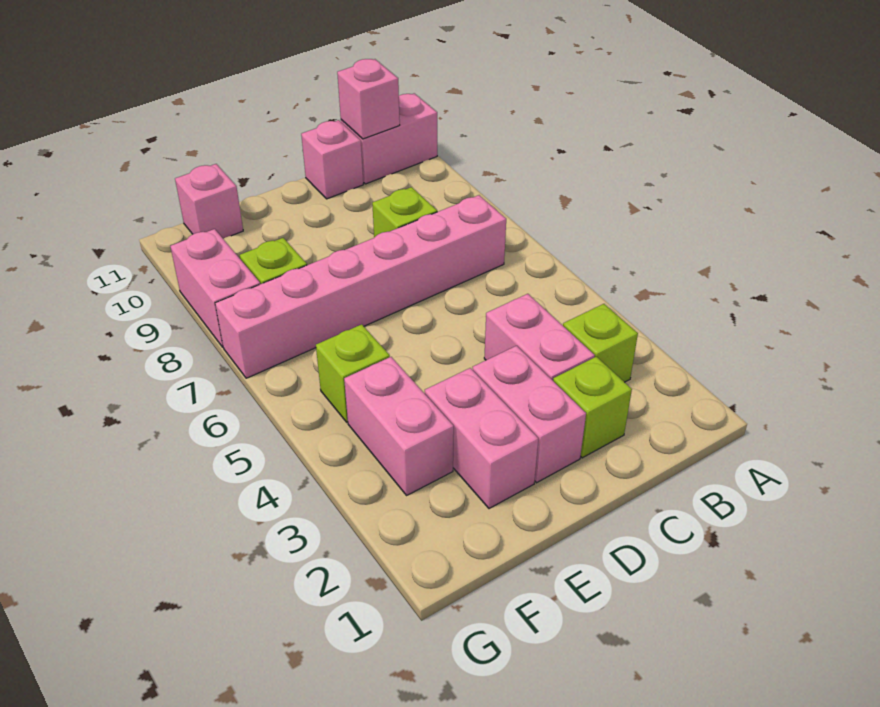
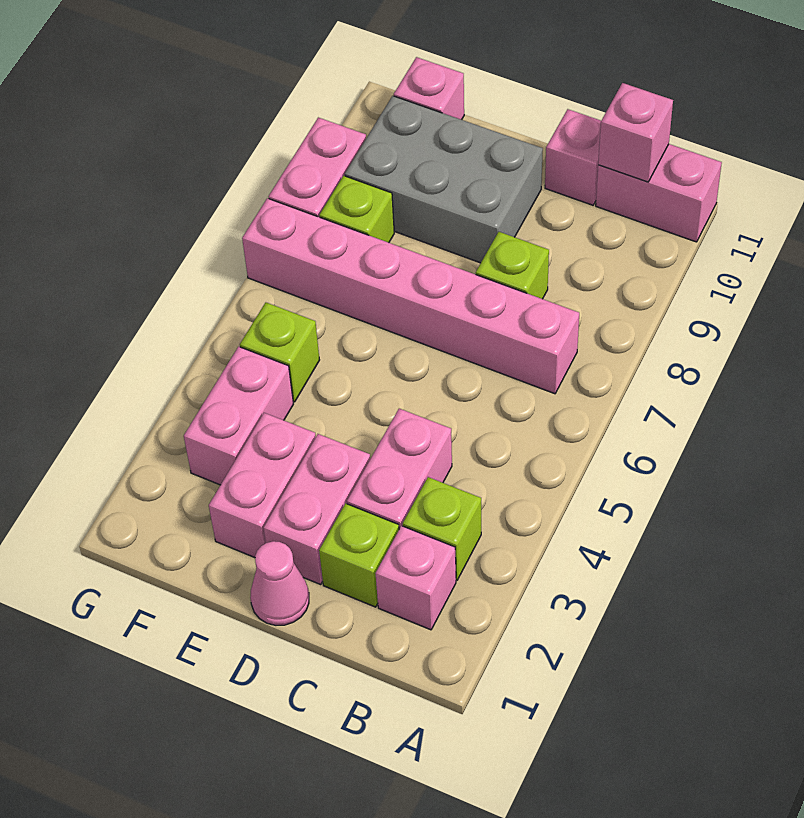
none -> pink 1x1 brick [375,526,456,630]
none -> pink 1x1 cone [250,541,309,625]
none -> grey 2x3 brick [345,96,543,263]

